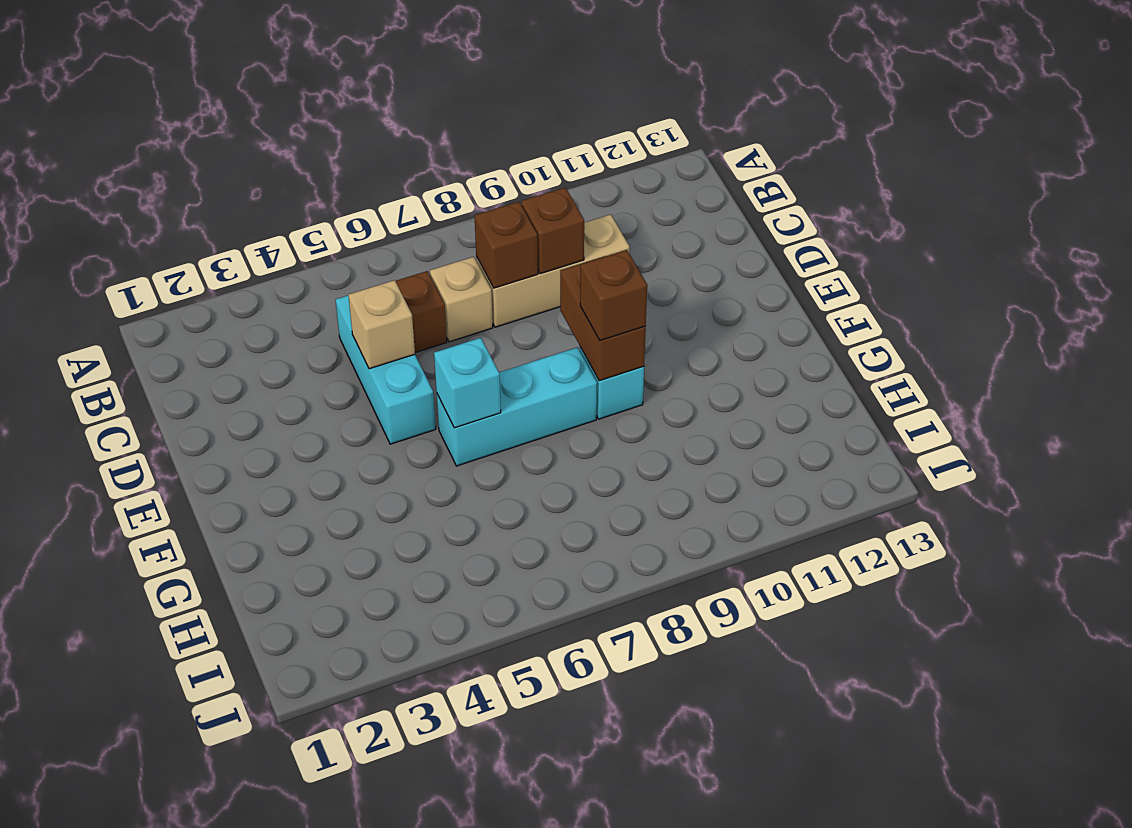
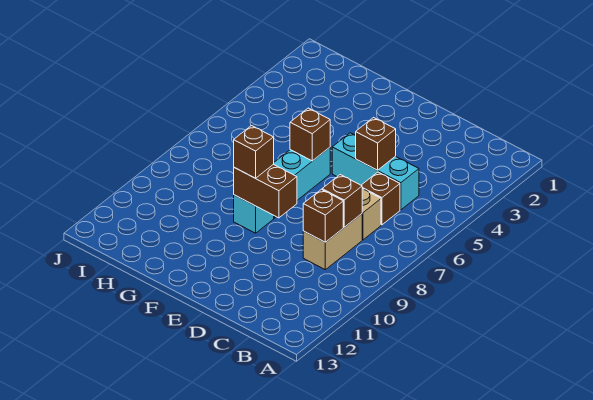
tan 1x3 brick [476,214,629,327] -> tan 1x2 brick [303,214,362,270]
tan 1x1 brick [348,280,415,369] -> brown 1x1 brick [355,118,396,170]
cyan 1x1 brick [434,338,501,428] -> brown 1x1 brick [290,108,330,161]

